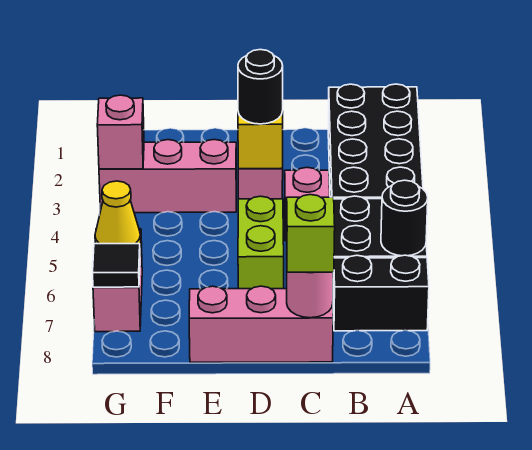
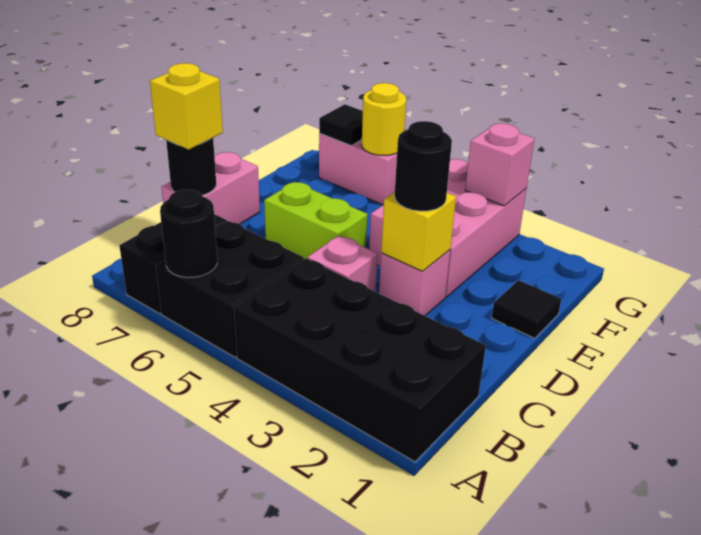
pink 1x3 brick [189,286,333,363] -> pink 1x2 brick [162,152,260,224]
pink 1x1 round brick [287,272,333,318] -> black 1x1 round brick [166,138,216,195]
lime 1x1 brick [287,195,335,273] -> yellow 1x1 brick [150,63,223,150]
none -> black 1x1 tile [492,280,561,338]
pink 1x3 brick [99,140,236,213] -> pink 2x3 brick [369,159,526,297]
yellow 1x1 cone [95,181,141,244] -> yellow 1x1 round brick [362,83,406,155]

